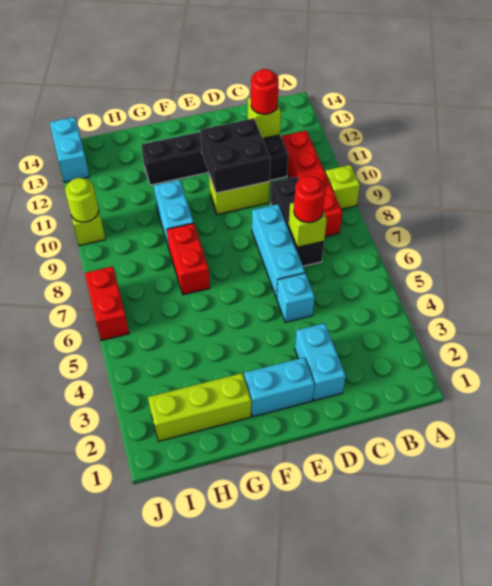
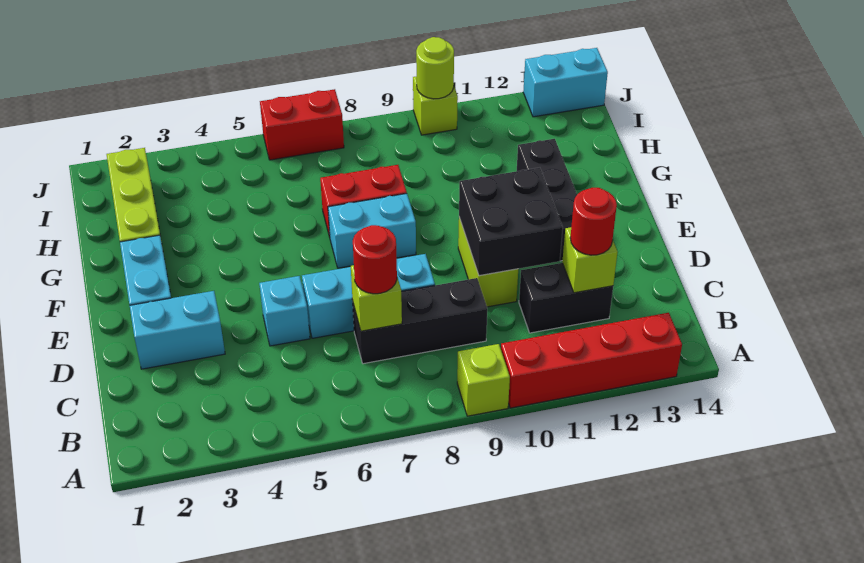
red 1x4 brick [282,131,342,237] -> red 1x4 brick moved to [501,313,682,408]
cyan 1x2 brick [154,180,194,247] -> cyan 1x2 brick moved to [328,194,416,268]

